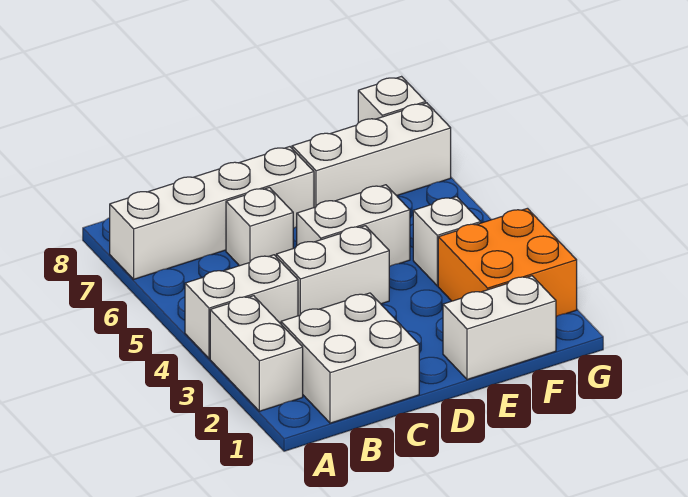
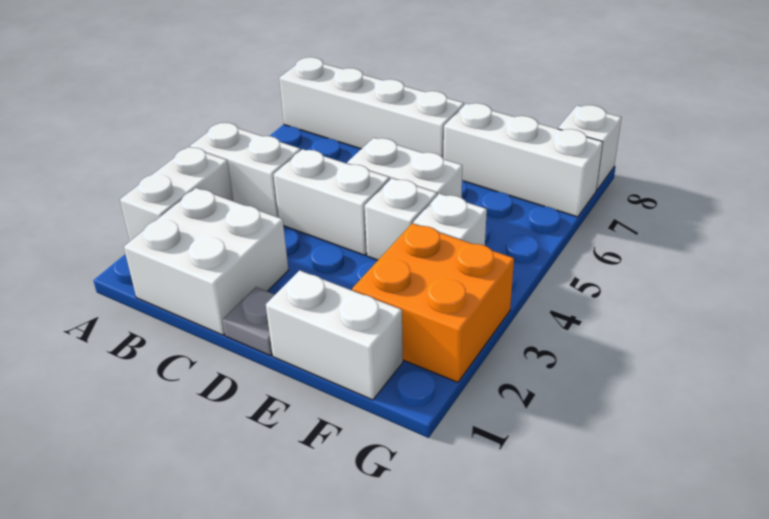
white 1x1 brick [226,187,293,266] -> white 1x1 brick moved to [365,178,437,260]
none -> grey 1x1 plate [222,287,274,356]

